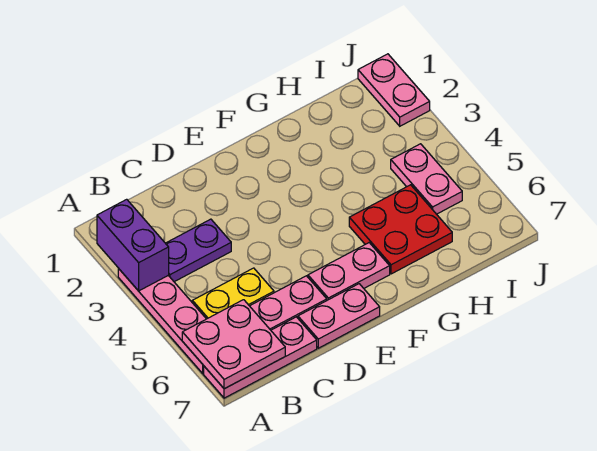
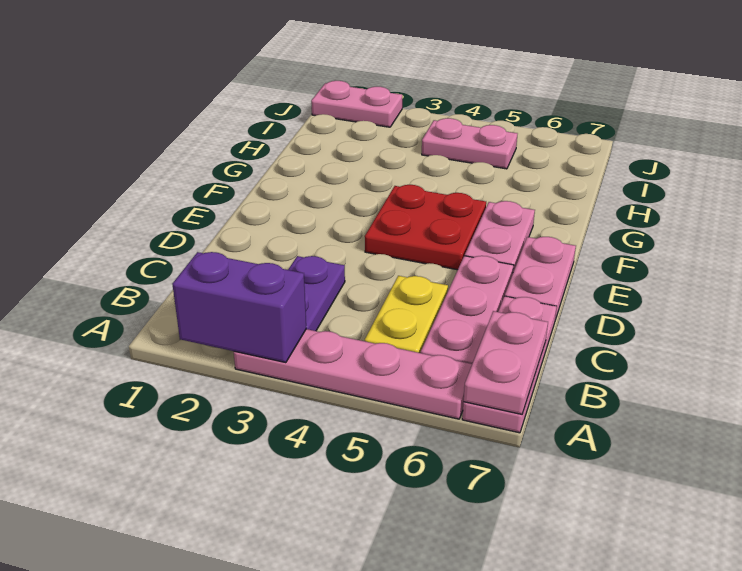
pink 2x2 plate [182,300,285,389] -> pink 1x2 plate [464,311,548,414]
red 2x2 plate [349,185,452,274] -> red 2x2 plate moved to [365,185,486,270]

